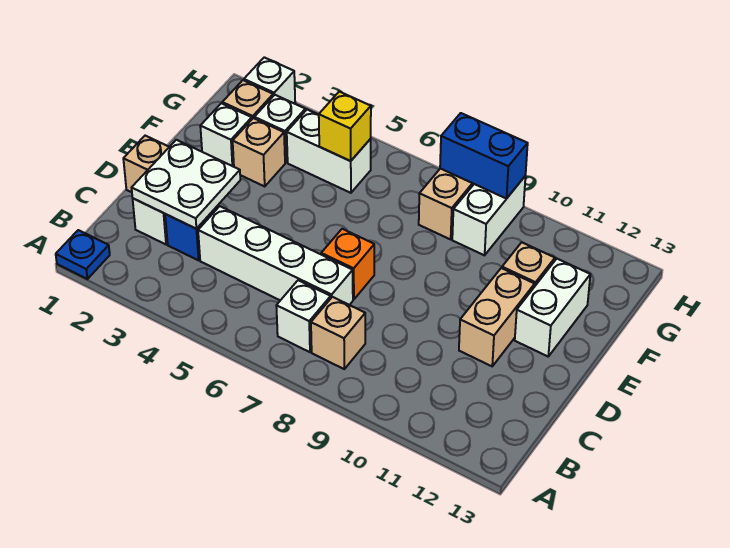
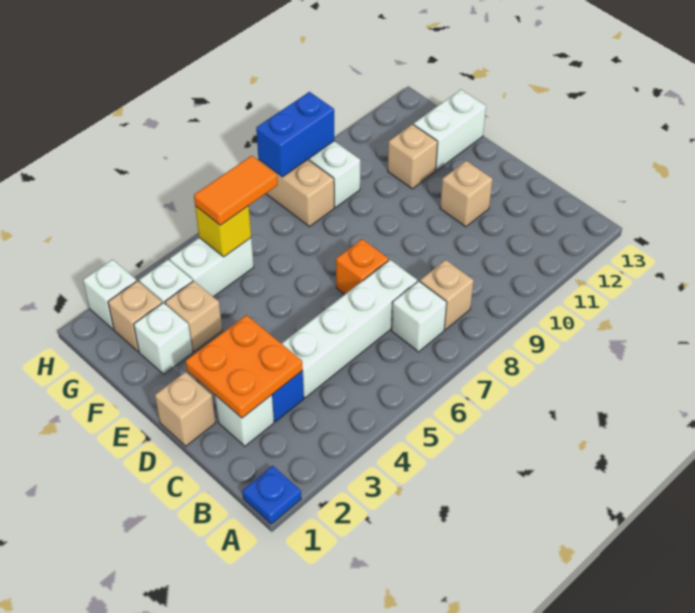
white 2x2 plate [132,140,240,229] -> orange 2x2 plate [186,315,303,418]
tan 1x2 brick [459,268,535,366] -> tan 1x1 brick [440,161,493,227]
white 1x2 brick [515,259,590,356] -> white 1x2 brick turned to [413,90,486,170]
none -> orange 1x2 tile [194,156,278,225]

